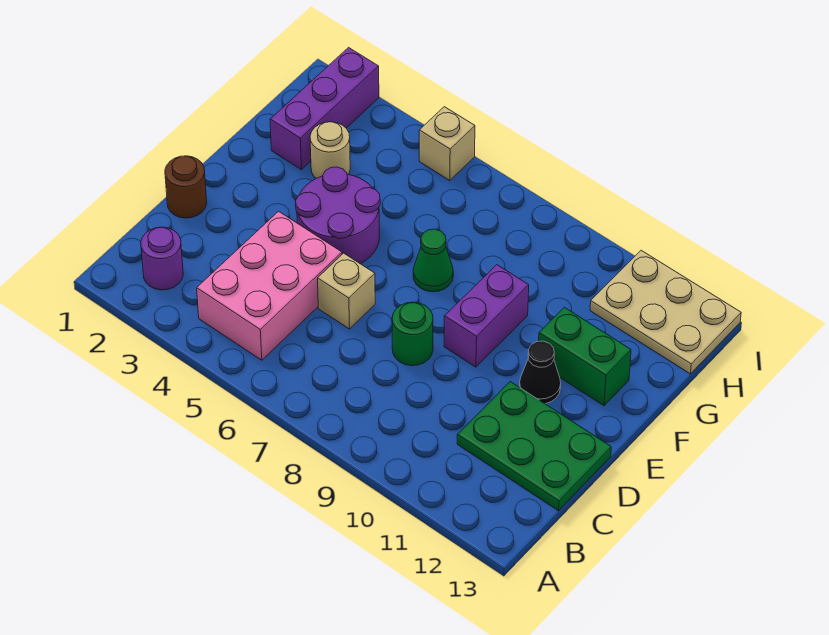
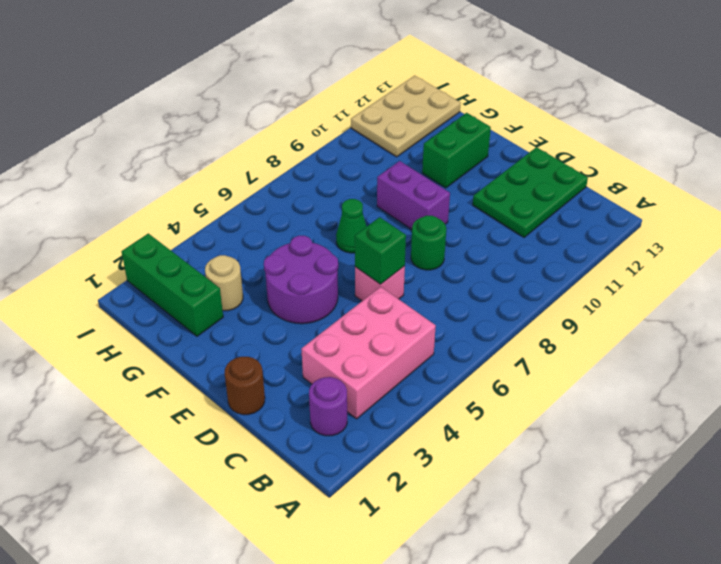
pink 2x3 brick [197,211,342,360] -> pink 2x3 brick turned to [302,287,436,419]
tan 1x1 brick [318,253,375,329] -> pink 1x1 brick [355,266,405,301]
none -> green 1x1 brick [355,217,406,284]
black 1x1 cone [520,341,561,404] -> none
purple 1x3 brick [270,48,379,170] -> green 1x3 brick [121,233,223,336]
tan 1x1 brick [419,107,475,181] -> none

